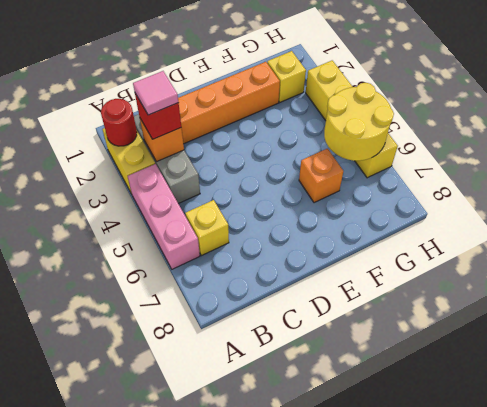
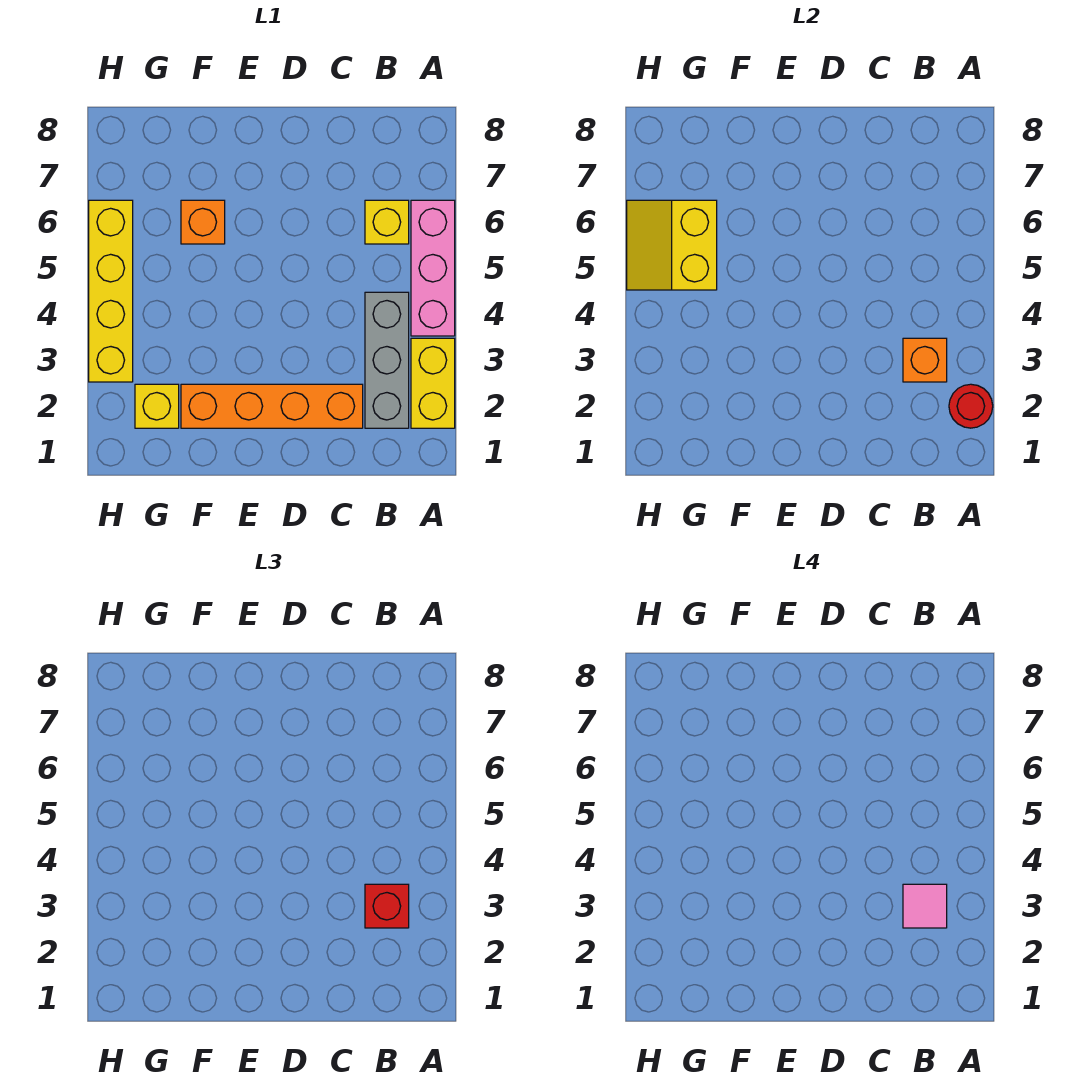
yellow 2x2 round brick [324,83,394,161] -> yellow 2x2 slope [627,200,717,290]

